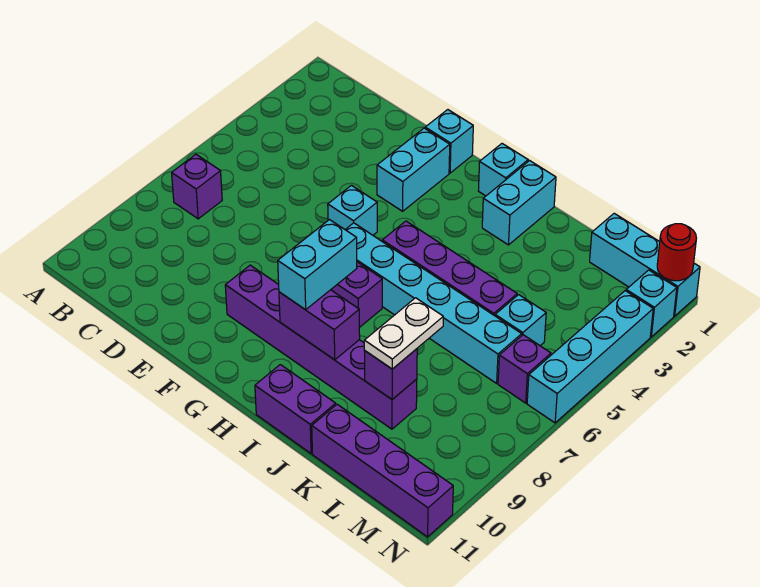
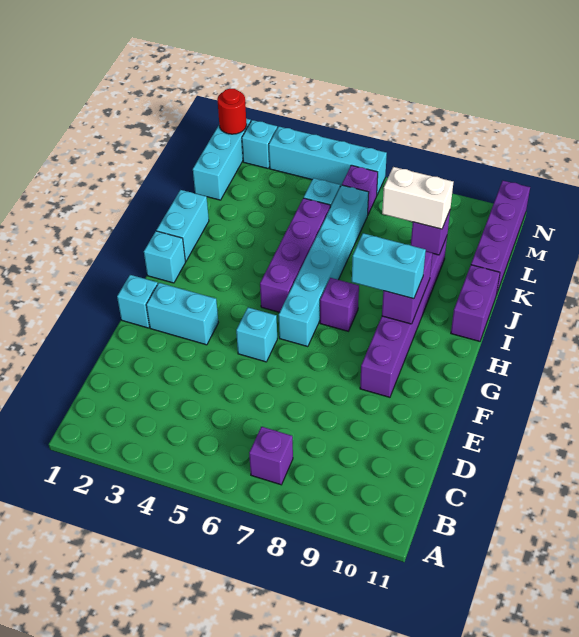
cyan 1x2 brick [482,161,556,245] -> cyan 1x2 brick turned to [156,190,209,261]
white 1x2 plate [364,298,443,369] -> white 1x2 brick [382,167,453,229]

